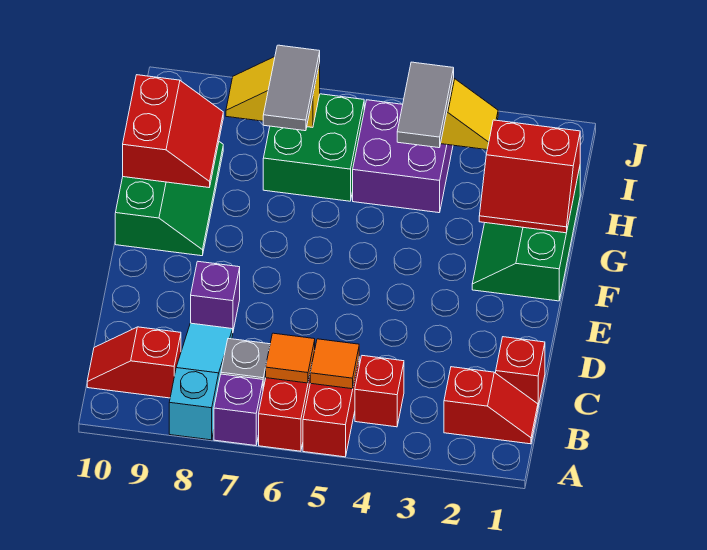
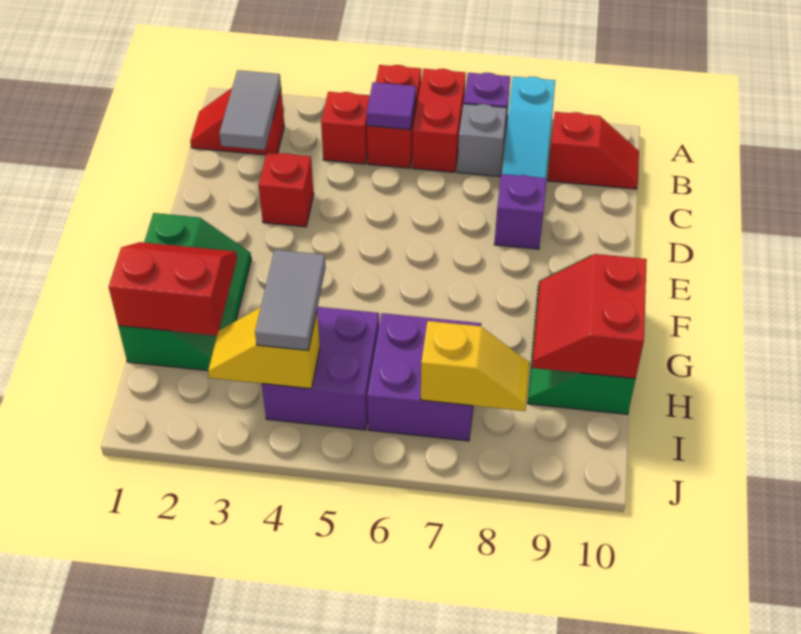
orange 1x1 tile [310,339,359,389] -> purple 1x1 tile [367,82,416,130]
orange 1x1 tile [266,333,315,383] -> none
red 1x1 brick [496,337,545,406] -> red 1x1 brick moved to [259,152,314,227]
green 2x2 brick [263,94,364,201] -> purple 2x2 brick [367,313,481,441]
grey 1x2 tile [263,45,320,131] -> grey 1x2 tile moved to [219,70,281,150]

